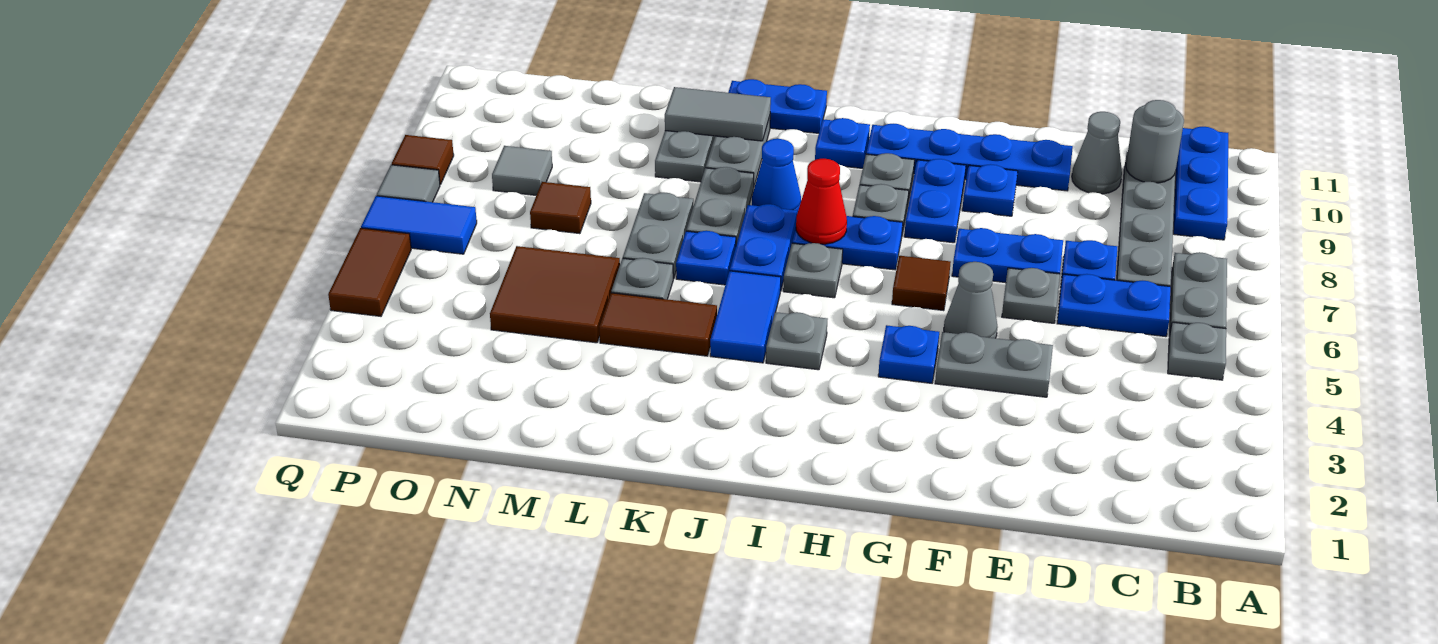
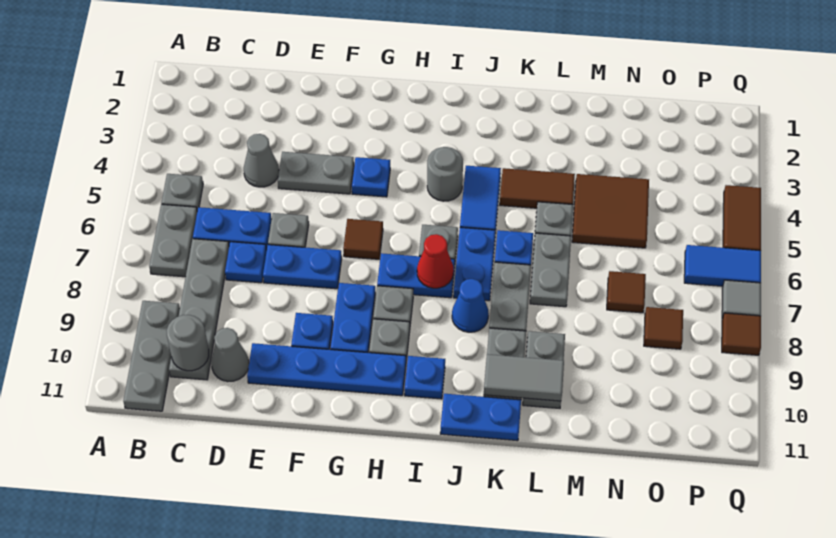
blue 1x3 plate [1173,127,1228,240] -> grey 1x3 plate [123,301,180,411]
grey 1x1 cone [944,262,997,338] -> grey 1x1 cone moved to [244,134,279,187]
grey 1x1 plate [766,312,827,370] -> grey 1x1 round brick [427,147,463,201]
grey 1x1 tile [492,146,552,195] -> brown 1x1 tile [644,307,683,349]

